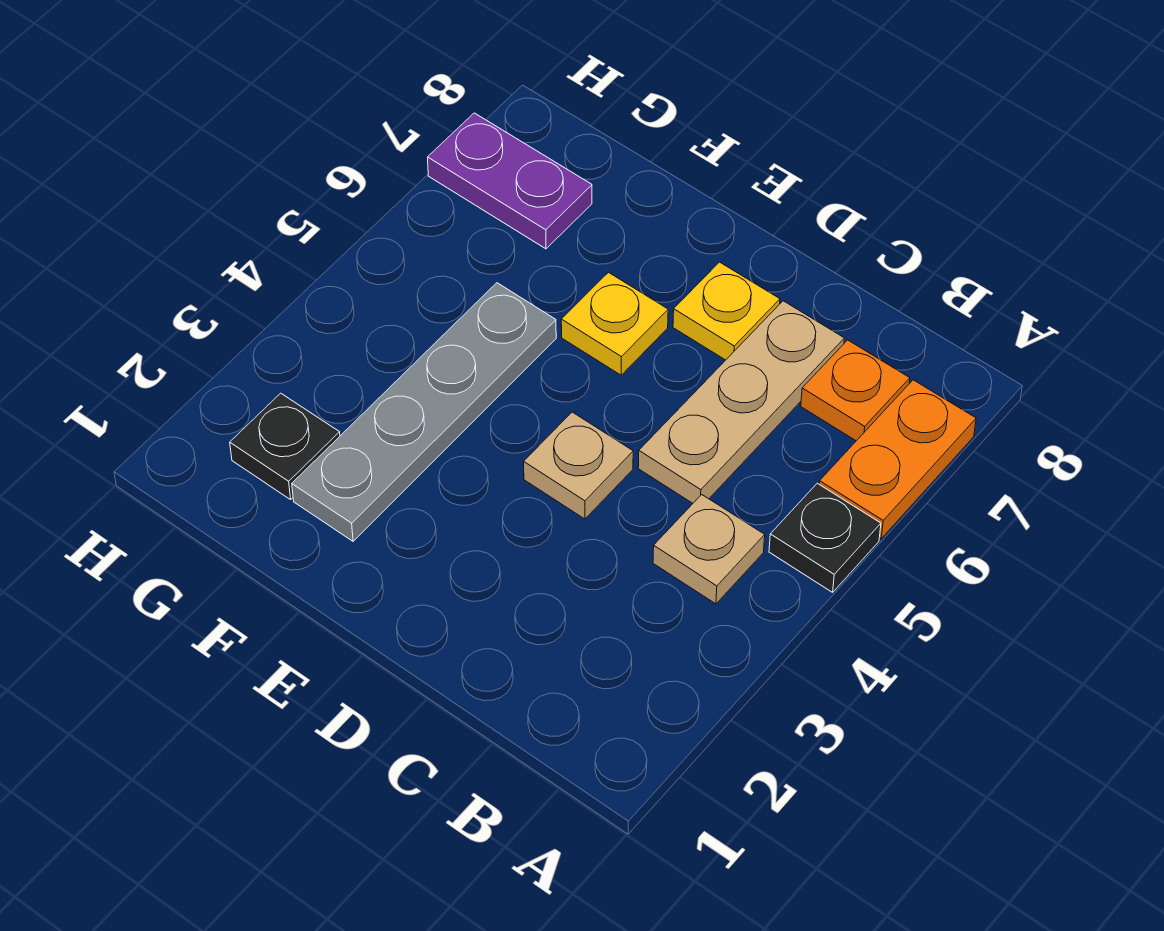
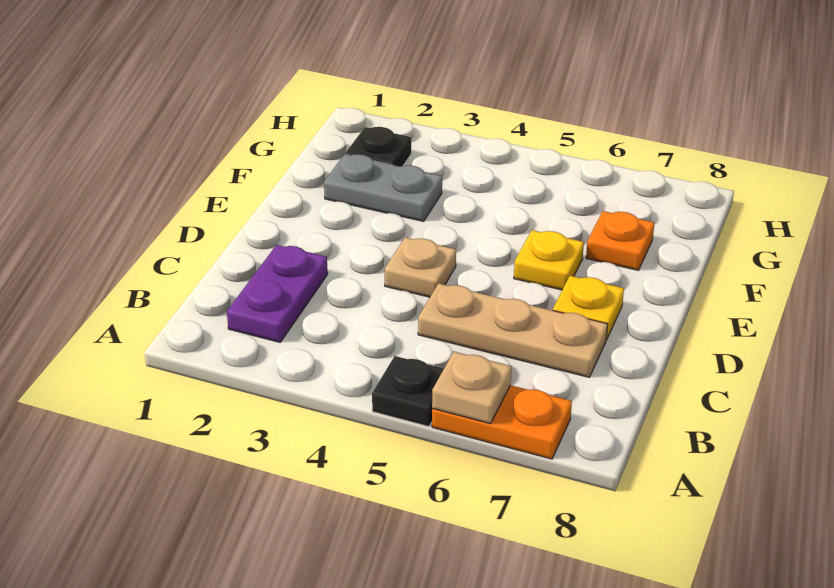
tan 1x1 plate [653,495,765,604] -> tan 1x1 plate moved to [432,352,511,424]
orange 1x1 plate [801,340,910,441] -> orange 1x1 plate moved to [586,211,654,270]
grey 1x4 plate [292,283,556,541] -> grey 1x2 plate [324,154,442,221]
purple 1x2 plate [428,113,592,249] -> purple 1x2 plate moved to [227,245,328,342]

